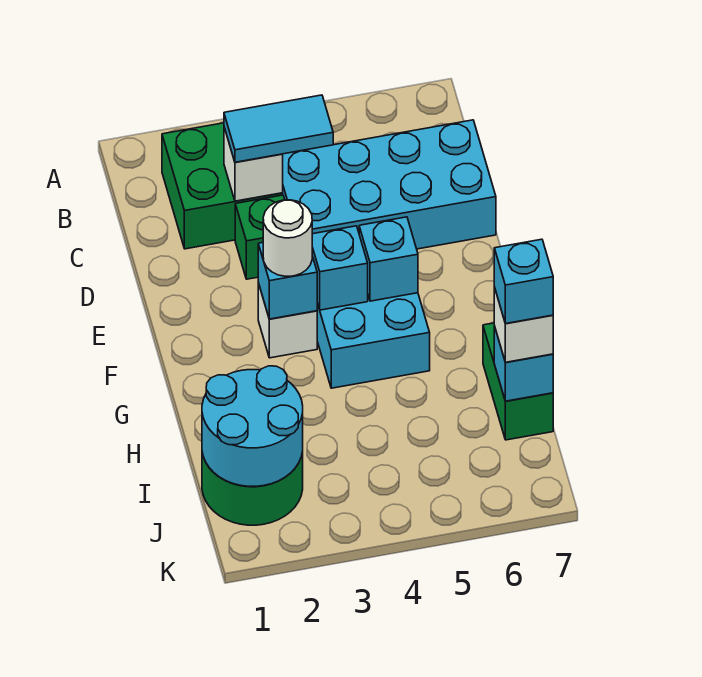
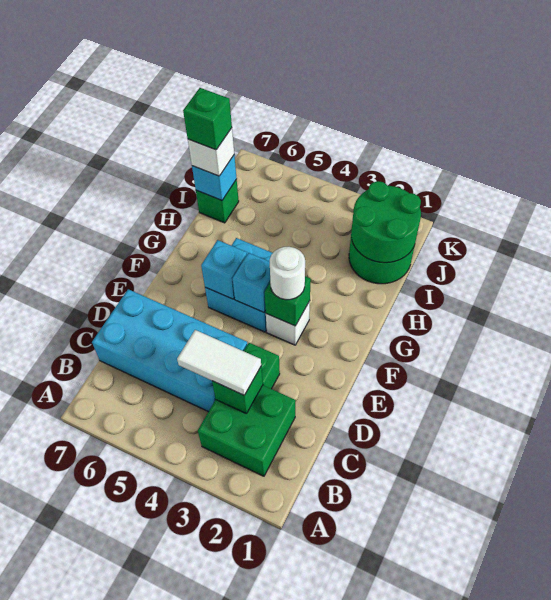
white 1x1 brick [224,127,283,201] -> green 1x1 brick [212,367,263,414]
cyan 1x2 tile [224,95,333,162] -> white 1x2 tile [177,330,261,395]
cyan 1x1 brick [258,243,317,319] -> green 1x1 brick [265,276,311,326]
green 1x2 brick [483,323,553,440] -> green 1x1 brick [196,179,239,223]
cyan 2x2 round brick [202,366,303,486] -> green 2x2 round brick [351,181,421,263]
cyan 1x1 brick [494,239,553,324] -> green 1x1 brick [183,88,232,150]

